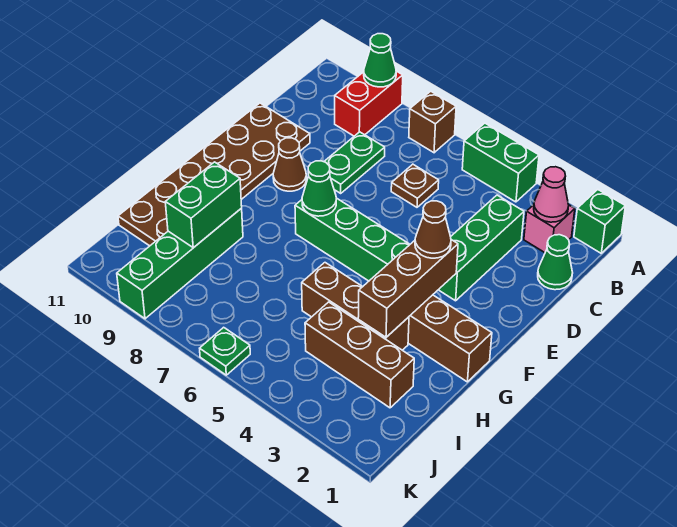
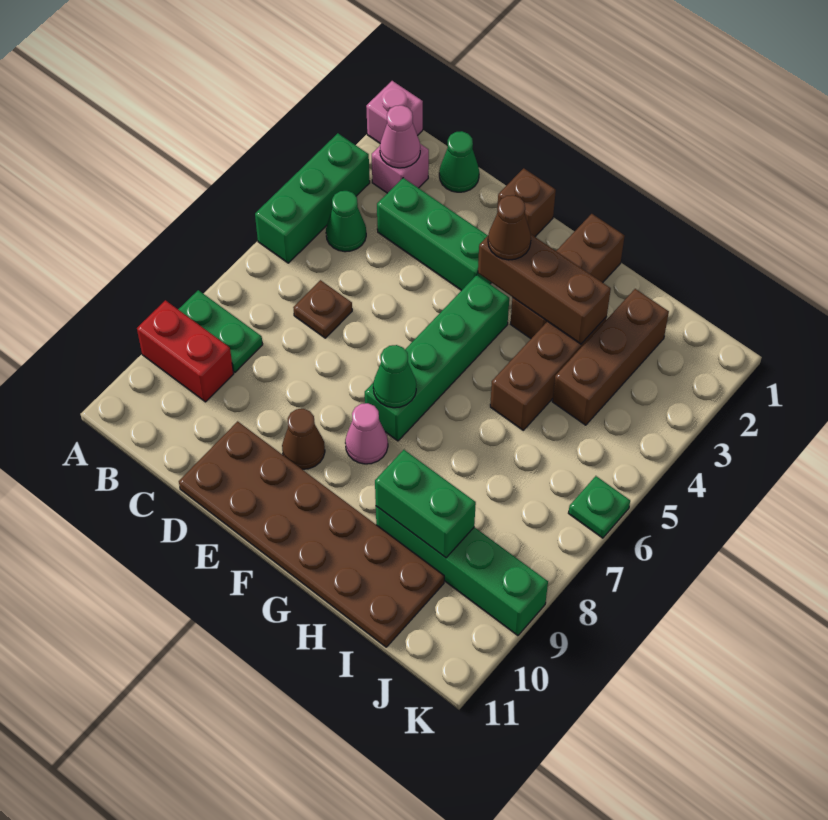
green 1x1 brick [574,190,625,253] -> pink 1x1 brick [366,81,423,143]
green 1x2 brick [462,123,539,202] -> green 1x3 brick [255,133,370,263]
brown 1x1 brick [409,91,456,153] -> brown 1x1 brick moved to [497,168,556,237]
green 1x1 cone [364,34,396,87] -> green 1x1 cone moved to [326,191,366,252]
green 1x2 plate [324,132,385,193] -> green 1x2 plate moved to [178,290,263,372]
none -> pink 1x1 cone [345,403,388,464]

